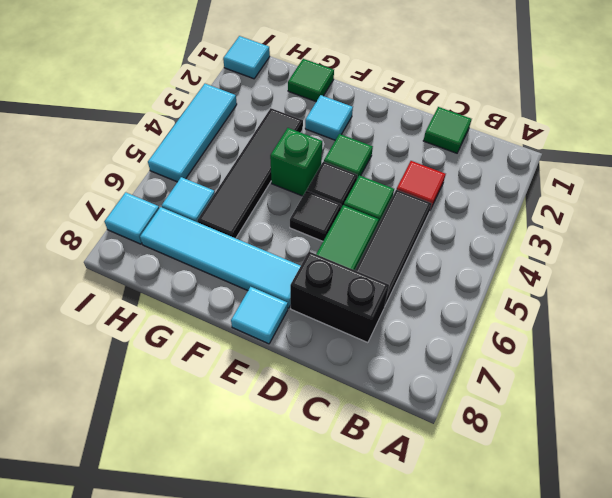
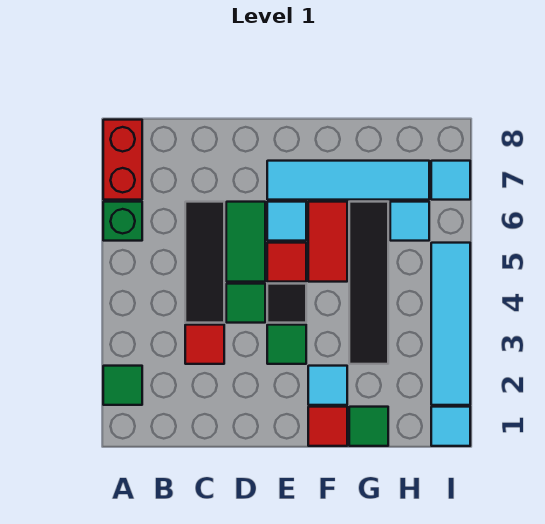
none -> red 1x2 brick [103,120,142,200]
green 1x1 tile [423,107,472,153] -> green 1x1 tile moved to [103,366,142,405]
black 1x2 brick [290,252,389,343] -> none
black 1x1 tile [290,191,341,241] -> red 1x1 tile [267,243,306,282]
cyan 1x1 tile [231,287,288,344] -> cyan 1x1 tile moved to [267,202,306,241]
none -> red 1x1 tile [308,407,347,446]
green 1x1 brick [270,128,322,196] -> green 1x1 brick moved to [103,202,142,241]
none -> red 1x2 tile [308,202,347,282]
cyan 1x3 tile [148,84,237,182] -> cyan 1x4 tile [431,243,470,405]

